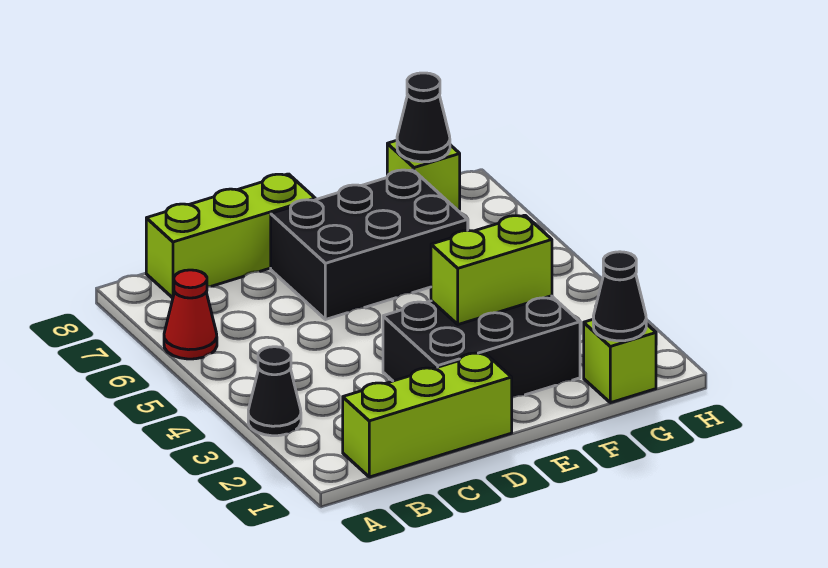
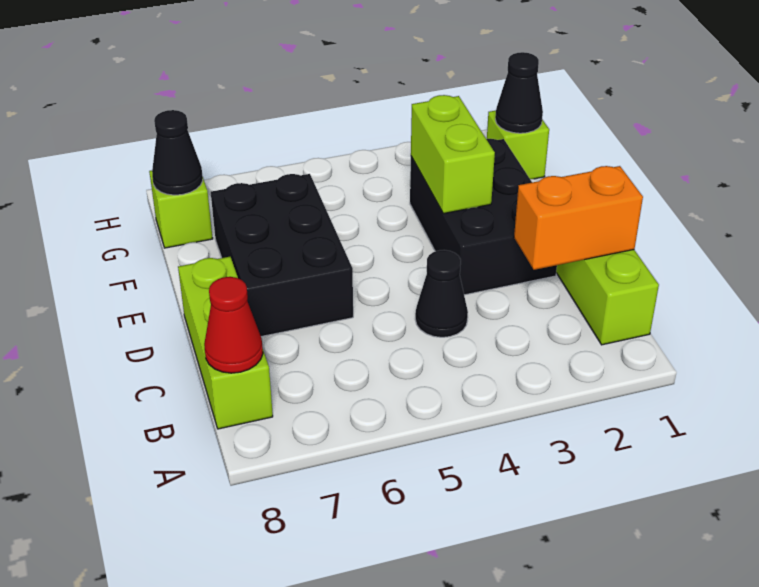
black 1x1 cone [248,347,301,436] -> black 1x1 cone moved to [415,250,468,337]
red 1x1 cone [164,270,217,359] -> red 1x1 cone moved to [204,277,263,373]
none -> orange 1x2 brick [514,166,643,270]

